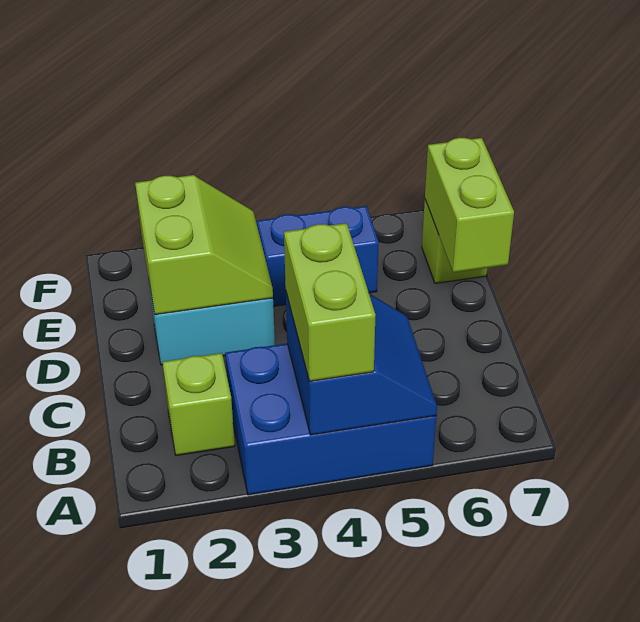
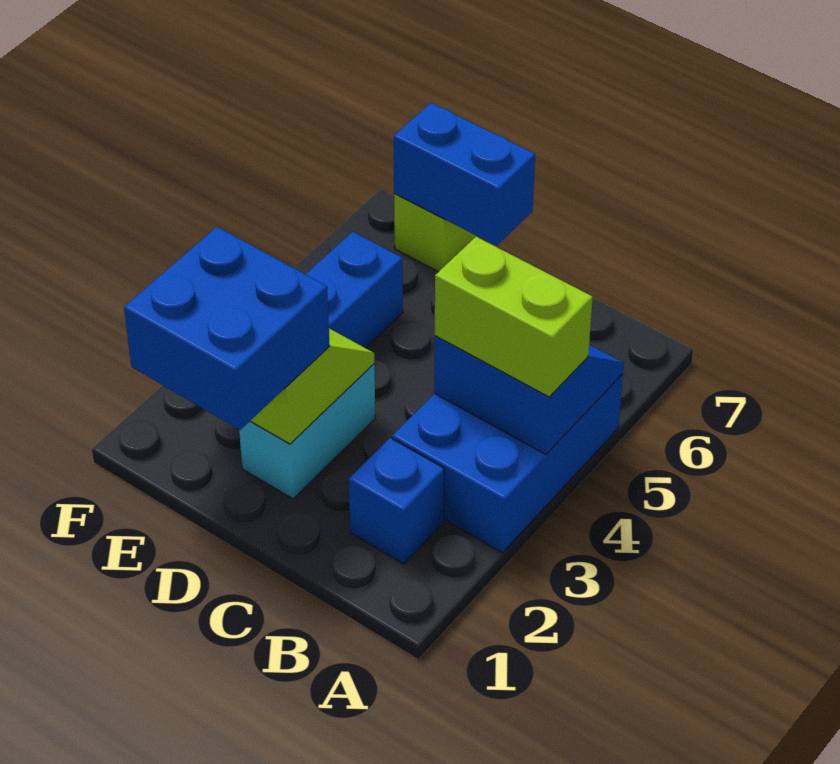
lime 1x1 brick [162,353,235,455] -> blue 1x1 brick [349,438,444,564]
none -> blue 2x2 brick [124,227,330,430]
lime 1x2 brick [425,138,514,273] -> blue 1x2 brick [394,103,535,246]

